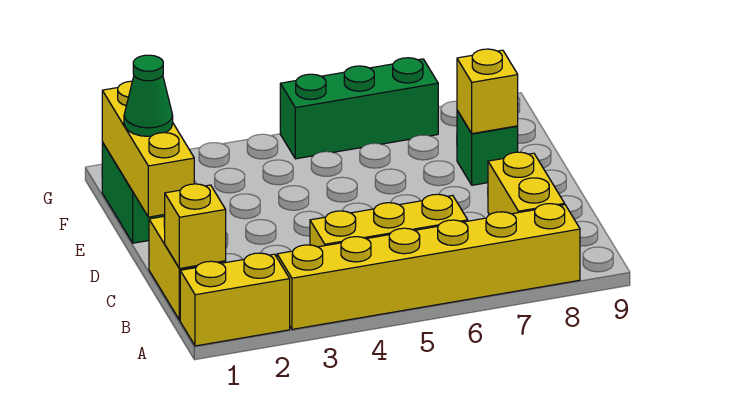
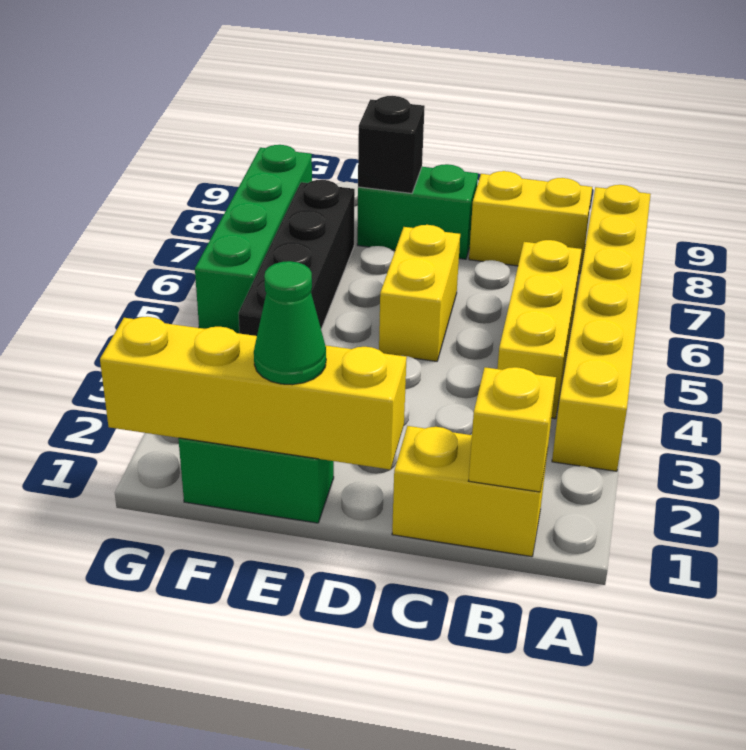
yellow 1x2 brick [180,253,290,346] -> yellow 1x2 brick moved to [379,225,460,361]
yellow 1x3 brick [102,81,194,217] -> yellow 1x4 brick [100,317,407,470]
green 1x1 brick [457,110,518,185] -> green 1x2 brick [357,164,478,259]
yellow 1x1 brick [457,49,518,134] -> black 1x1 brick [358,96,425,193]
none -> black 1x4 brick [239,180,355,336]
green 1x3 brick [280,58,438,159] -> green 1x4 brick [195,145,312,333]

